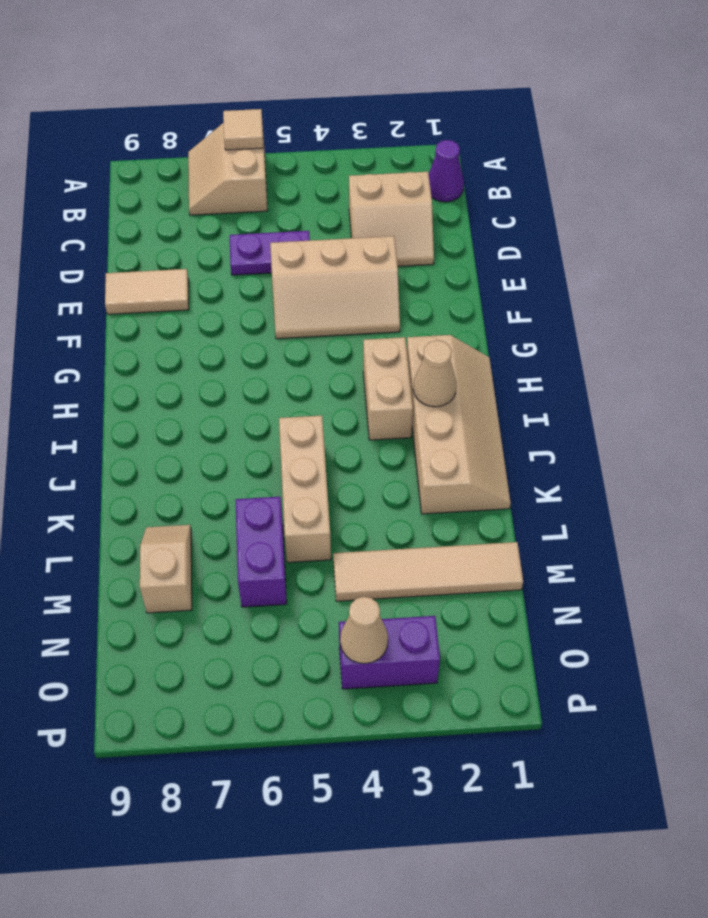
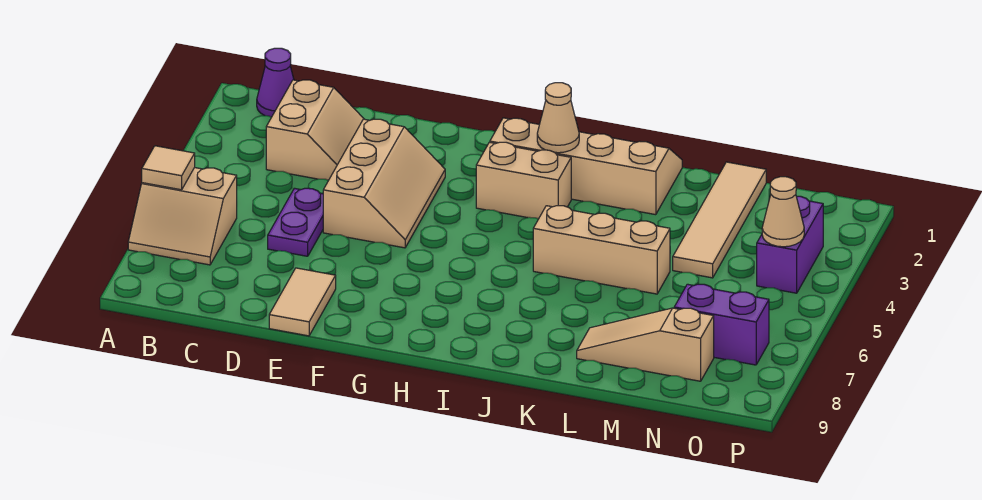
purple 1x2 brick [236,497,287,607] -> purple 1x2 brick moved to [674,284,769,365]
tan 1x2 slope [140,525,192,613] -> tan 1x3 slope [577,308,714,381]

